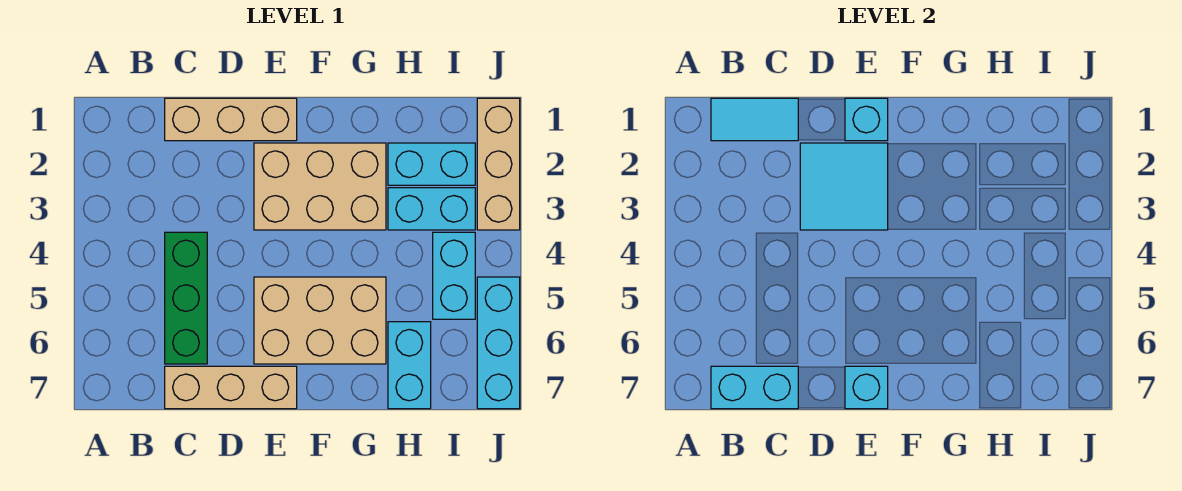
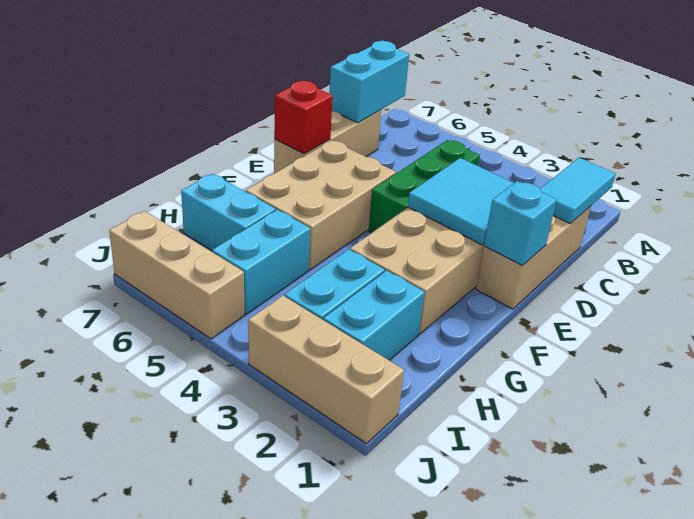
green 1x3 brick [165,232,207,364] -> green 1x3 brick turned to [369,140,480,233]
cyan 1x1 brick [845,366,888,409] -> red 1x1 brick [274,81,333,154]
cyan 1x2 brick [433,232,475,319] -> cyan 1x2 brick turned to [212,210,310,314]
cyan 1x3 brick [477,277,520,409] -> tan 1x3 brick [109,211,244,339]

